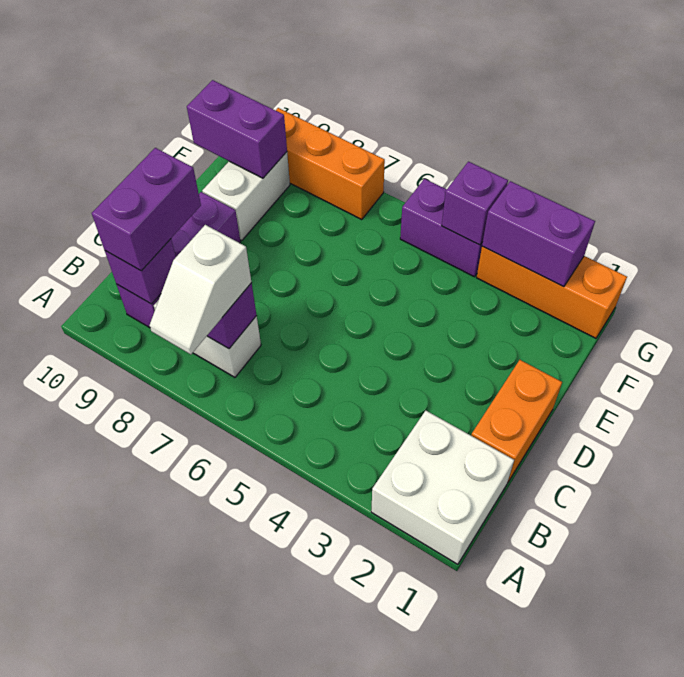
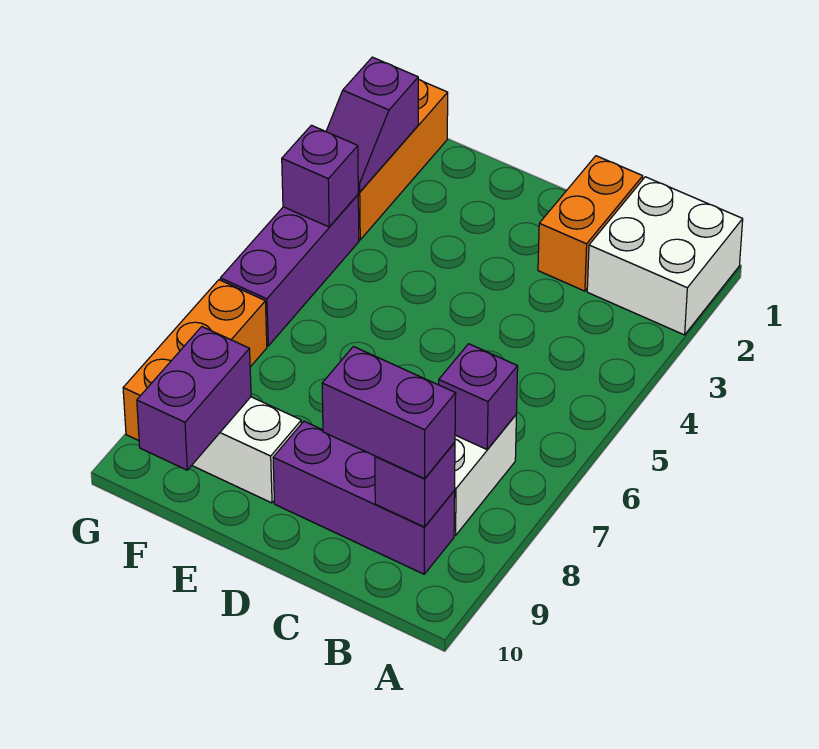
white 1x2 slope [150,225,252,354] -> none
orange 1x2 brick [471,360,562,483] -> orange 1x2 brick turned to [538,156,643,291]
purple 1x2 brick [482,181,595,287] -> purple 1x2 slope [326,57,418,192]
purple 1x2 brick [400,179,483,277] -> purple 1x3 brick [220,195,359,346]

